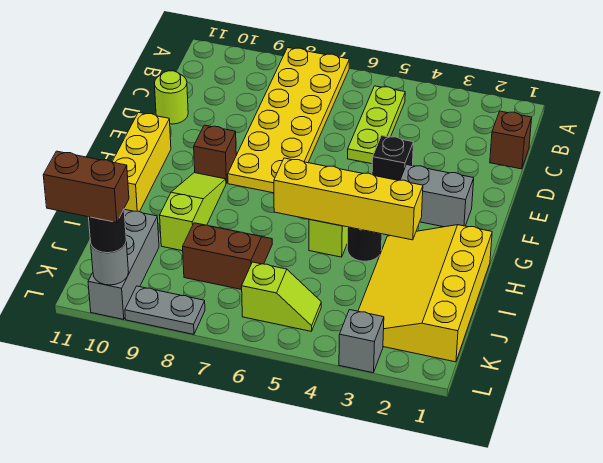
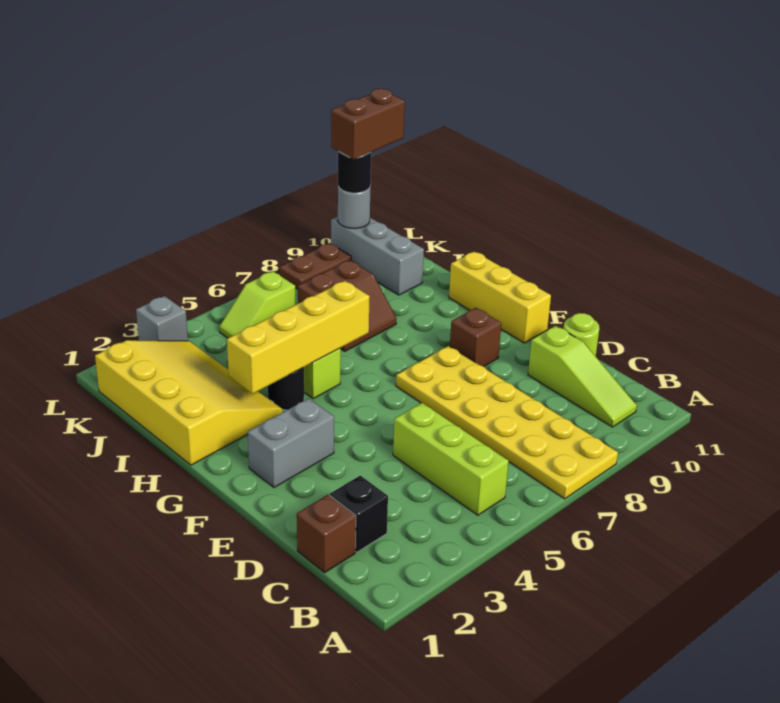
lime 1x3 plate [348,86,405,164] -> lime 1x3 brick [393,403,509,515]
black 1x1 brick [372,136,414,180] -> black 1x1 brick moved to [330,476,388,552]
lime 1x3 slope [160,173,226,251] -> lime 1x3 slope moved to [528,326,637,427]
grey 1x2 plate [125,286,205,334] -> brown 1x2 plate [279,243,351,289]

